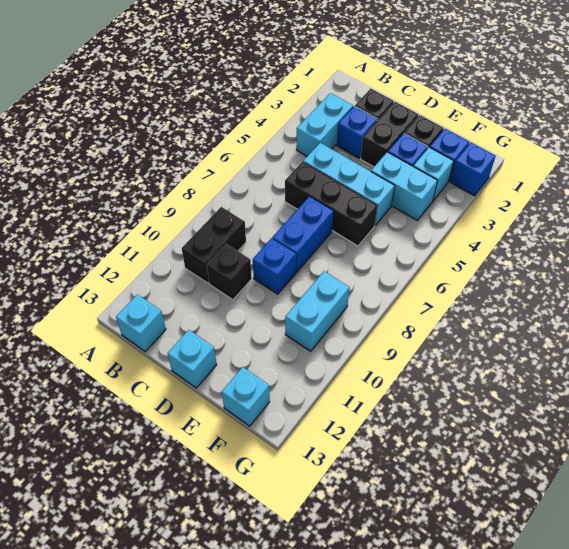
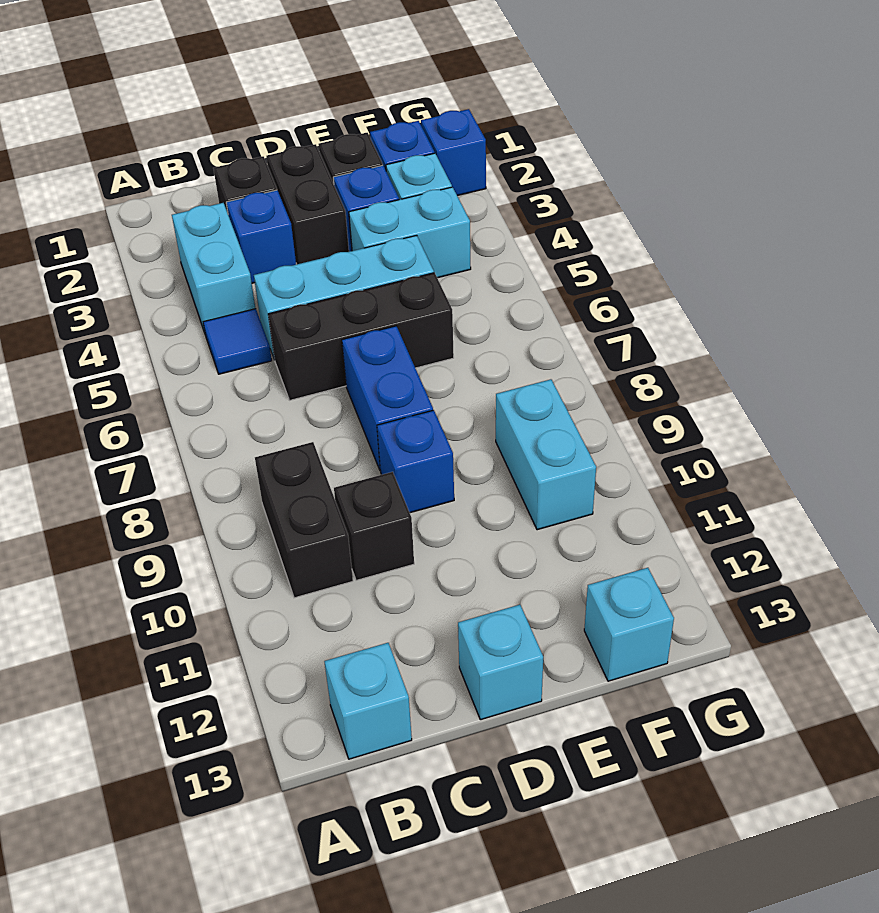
none -> blue 1x1 tile [203,309,272,374]

